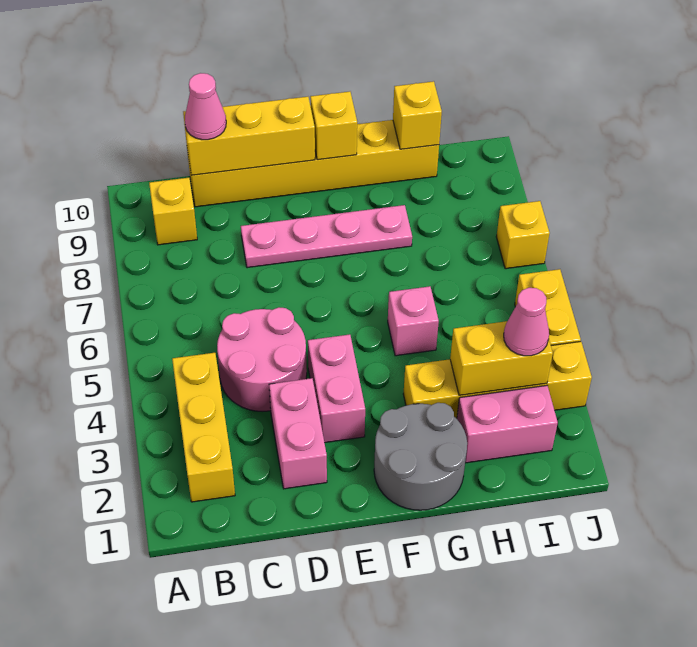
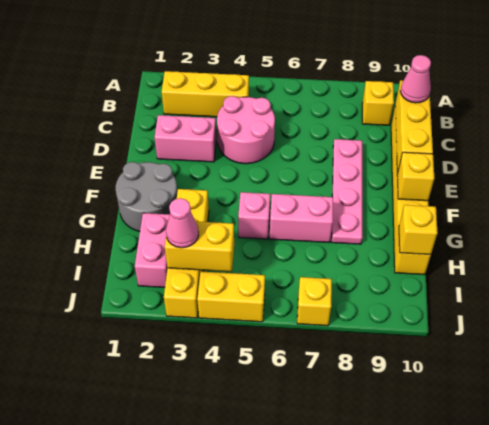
pink 1x2 brick [308,334,365,443] -> pink 1x2 brick moved to [270,194,333,243]
yellow 1x2 brick [450,321,553,395] -> yellow 1x2 brick turned to [165,221,234,272]

